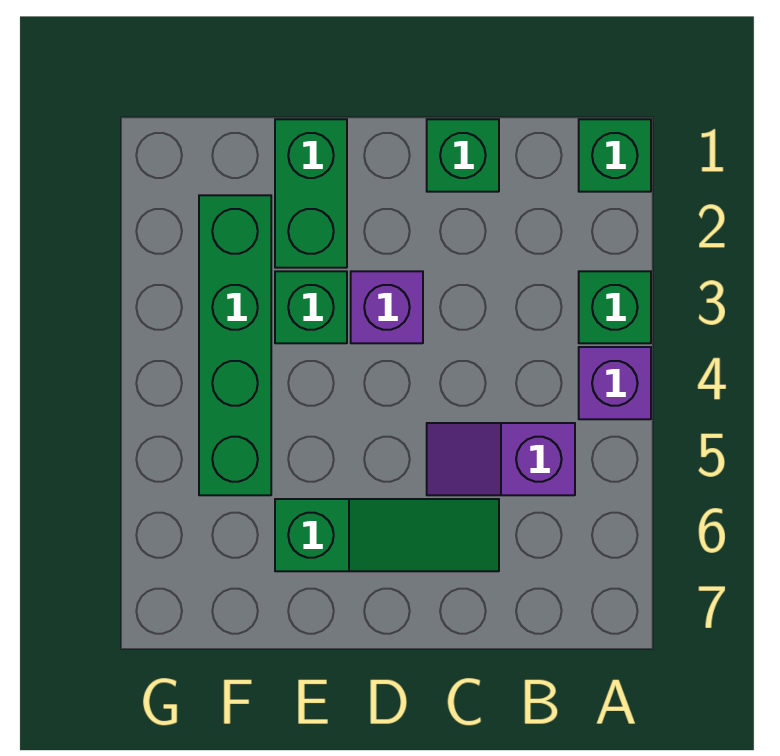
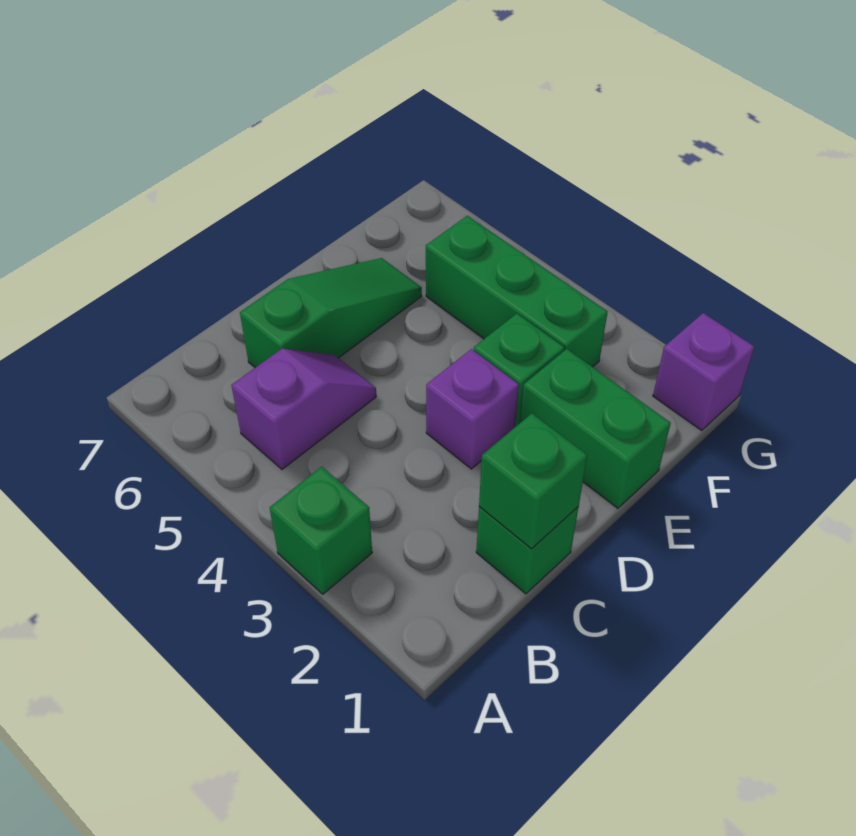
green 1x1 brick [579,119,651,192] -> green 1x1 brick moved to [479,413,587,549]
purple 1x1 brick [579,347,651,419] -> purple 1x1 brick moved to [653,313,754,431]
green 1x3 slope [275,499,499,571] -> green 1x3 slope turned to [240,258,422,368]
green 1x4 brick [199,195,271,495] -> green 1x3 brick [426,216,608,367]

